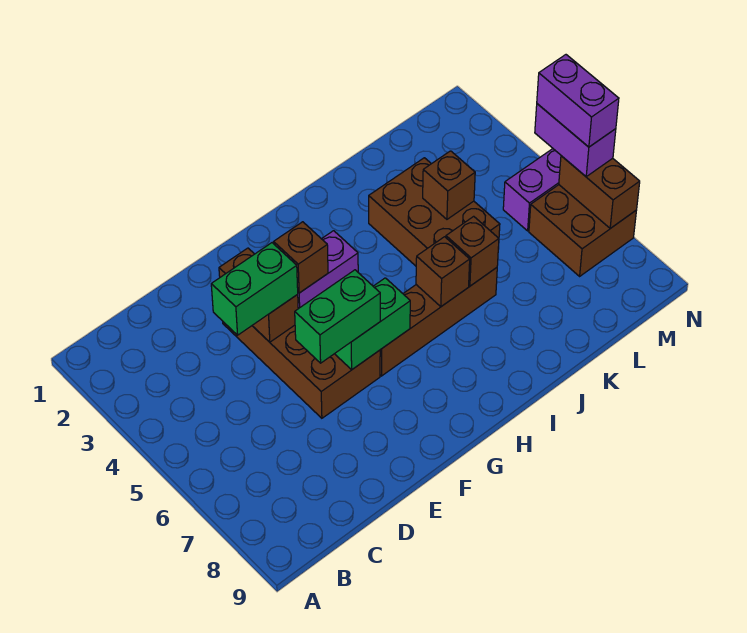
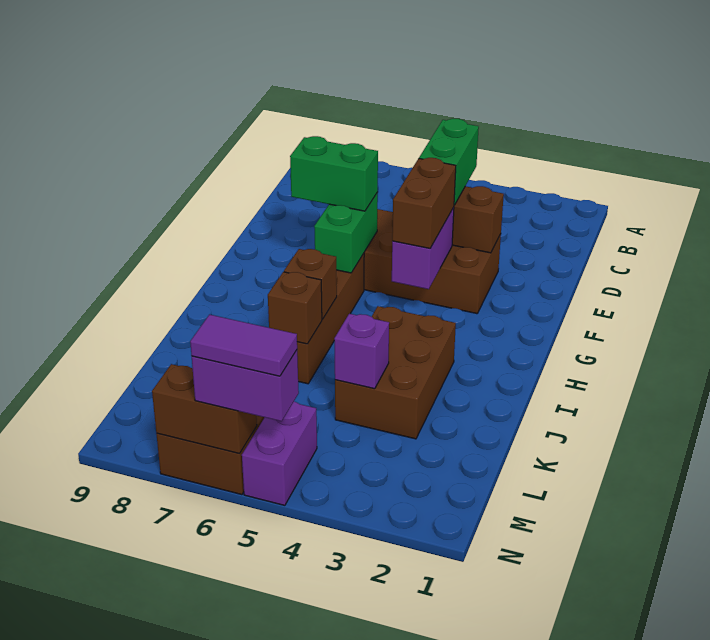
green 1x2 brick [295,270,380,363] -> green 1x2 brick turned to [290,136,378,211]
brown 1x1 brick [274,222,328,293] -> brown 1x2 brick [392,158,456,248]
brown 2x3 brick [369,158,500,266] -> brown 2x3 brick turned to [335,306,456,439]
brown 1x1 brick [423,151,475,219] -> purple 1x1 brick [334,314,389,389]
purple 1x2 brick [537,55,619,147] -> purple 1x2 tile [190,315,297,376]

